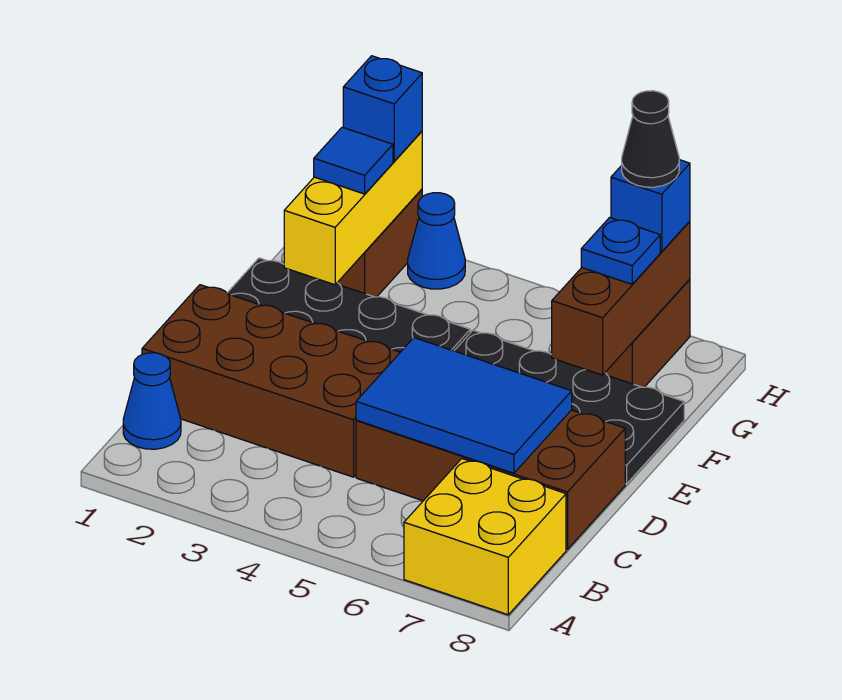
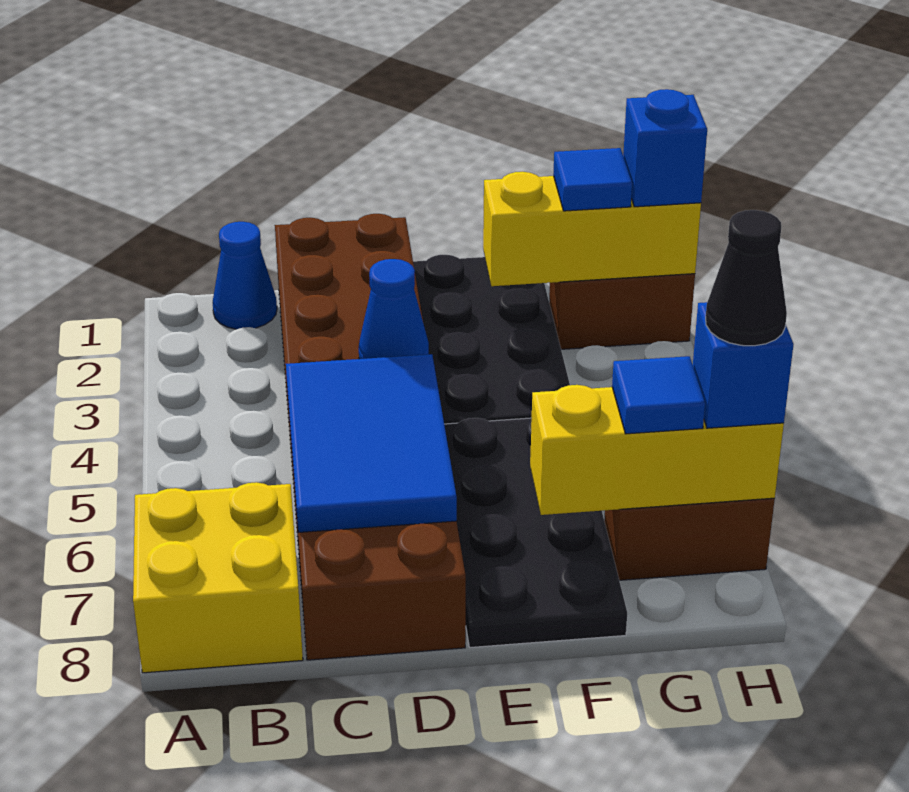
brown 1x3 brick [552,221,690,375] -> yellow 1x3 brick [530,385,784,515]
blue 1x1 plate [581,218,660,284] -> blue 1x1 tile [612,356,705,434]
blue 1x1 cone [408,193,465,289] -> blue 1x1 cone moved to [359,259,429,359]

